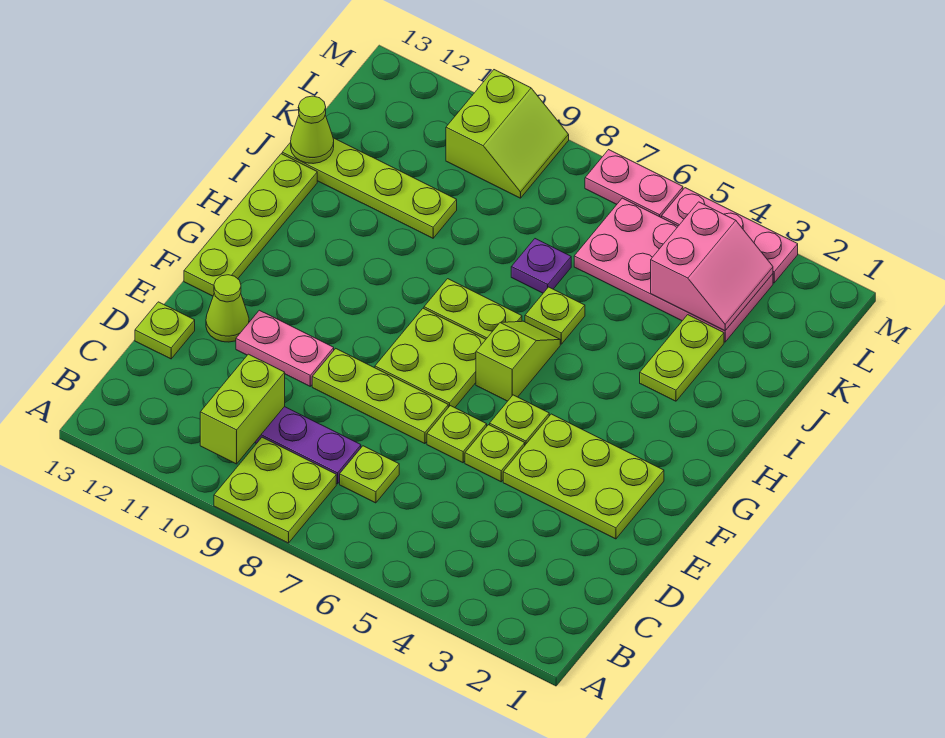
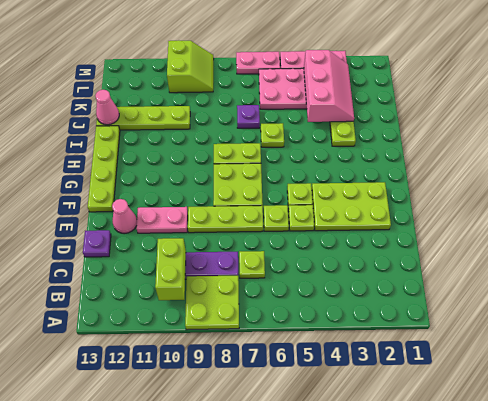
lime 1x1 plate [135,302,195,359] -> purple 1x1 plate [83,230,111,257]
lime 1x1 cone [206,275,249,342] -> pink 1x1 cone [112,199,137,234]
lime 1x2 slope [476,321,560,401] -> none
lime 1x1 cone [291,96,334,164] -> pink 1x1 cone [95,90,119,125]
pink 2x2 slope [651,202,773,331] -> pink 2x3 slope [304,50,354,122]

